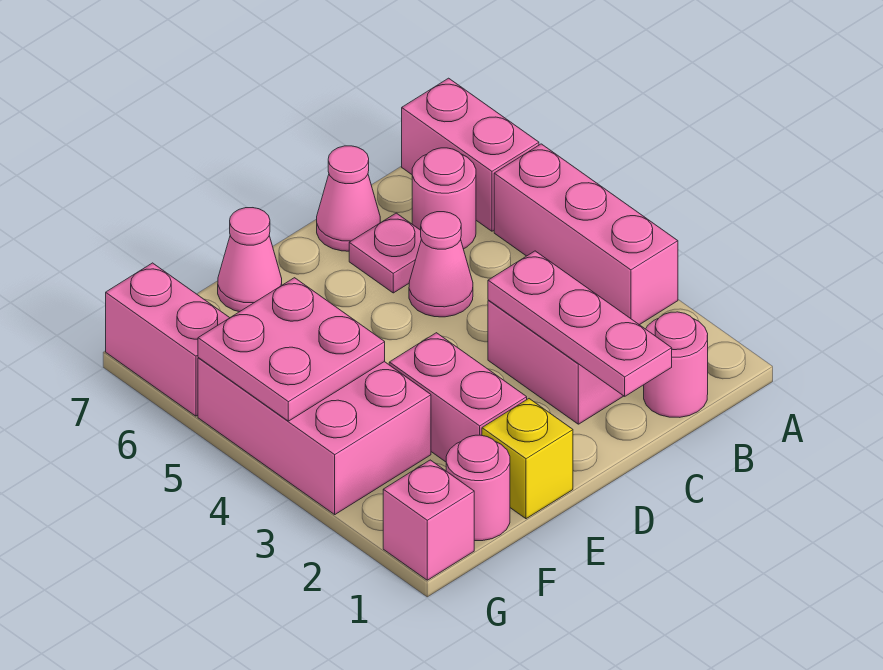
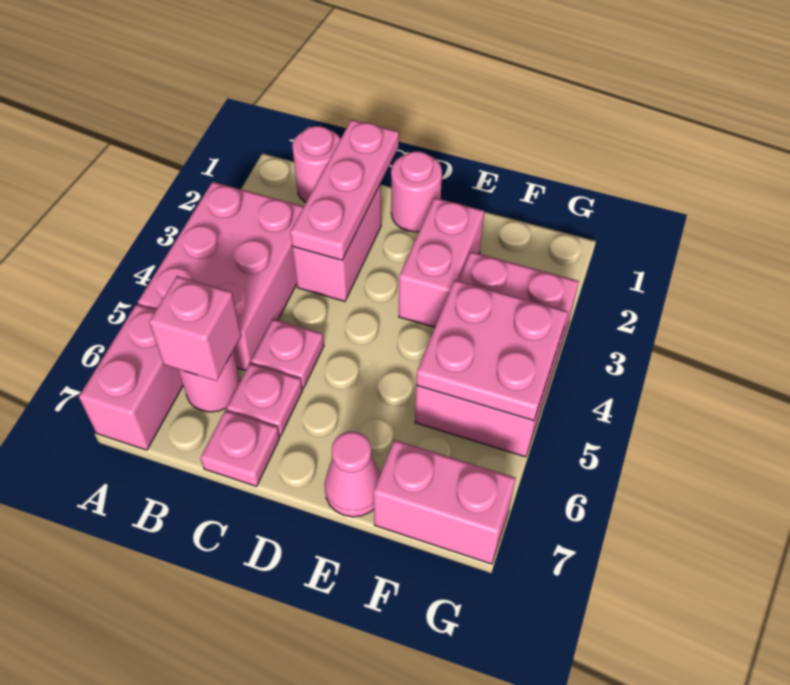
pink 1x3 brick [494,144,678,325] -> pink 2x3 brick [138,182,304,371]
pink 1x1 cone [409,212,473,317] -> pink 1x1 plate [251,319,324,388]
pink 1x1 cone [317,146,380,251] -> pink 1x1 plate [200,410,280,486]
yellow 1x1 brick [482,399,573,519] -> none
pink 1x1 round brick [446,435,510,541] -> pink 1x1 round brick moved to [391,151,442,232]
pink 1x1 brick [383,460,474,580] -> pink 1x1 brick moved to [149,276,241,381]
pink 1x2 brick [106,263,229,416] -> pink 1x2 brick turned to [373,440,516,564]

